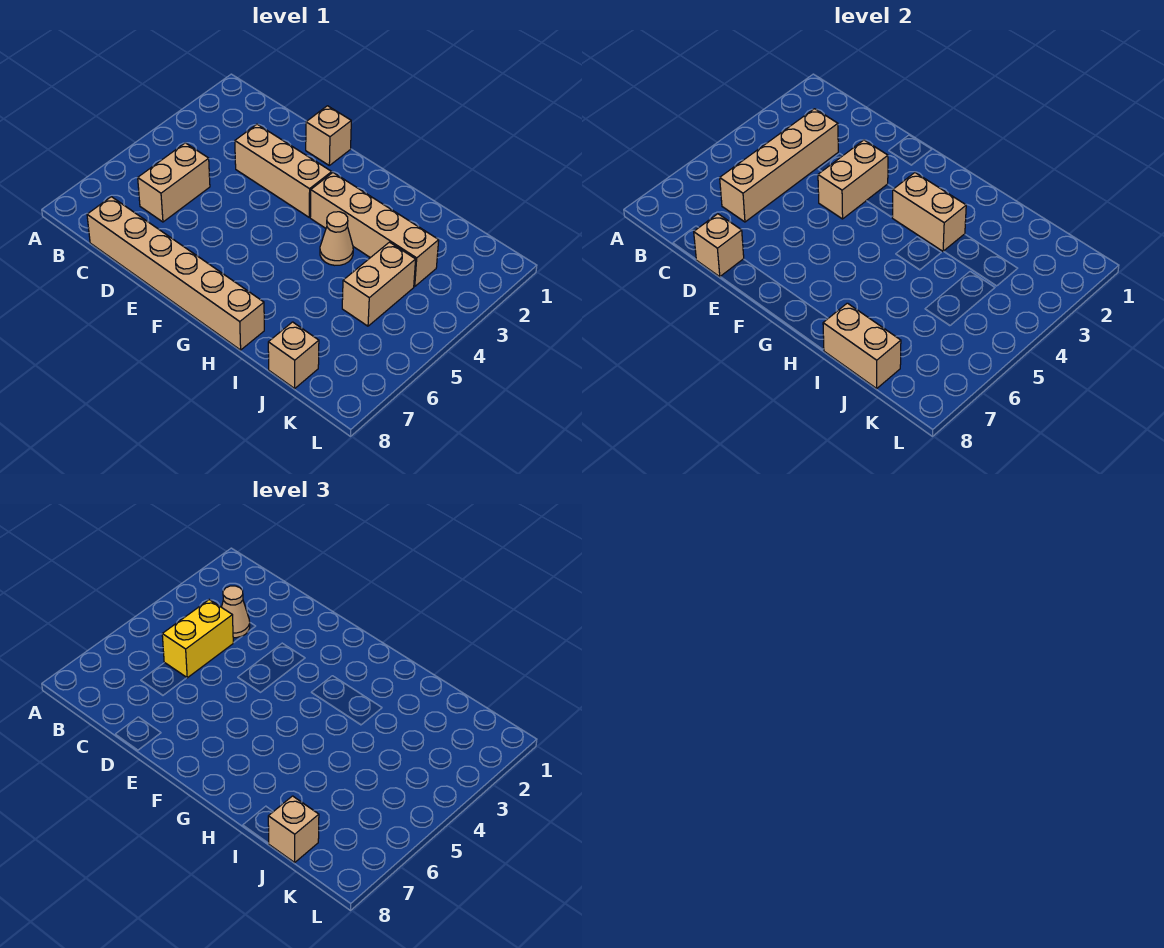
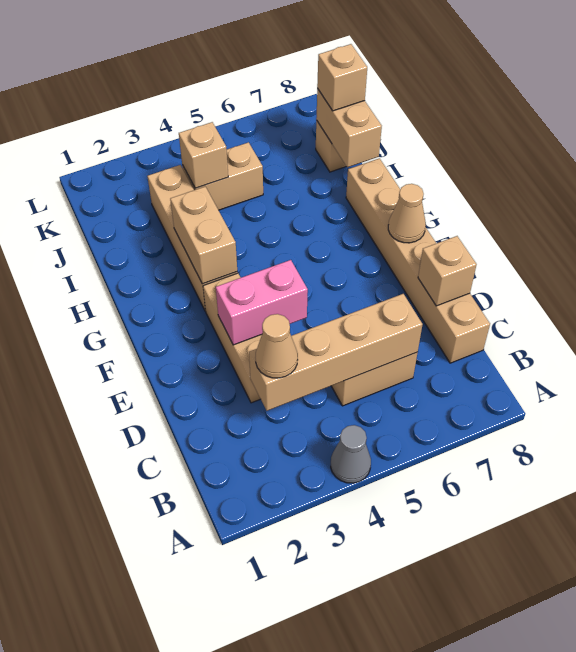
none -> grey 1x1 cone [331,425,371,483]
yellow 1x2 brick [162,600,233,678] -> none
tan 1x1 brick [306,106,351,165] -> tan 1x1 brick moved to [179,122,228,188]
tan 1x2 brick [818,140,888,219] -> pink 1x2 brick [216,260,308,345]
tan 1x1 cone [320,212,353,265] -> tan 1x1 cone moved to [388,184,426,243]

